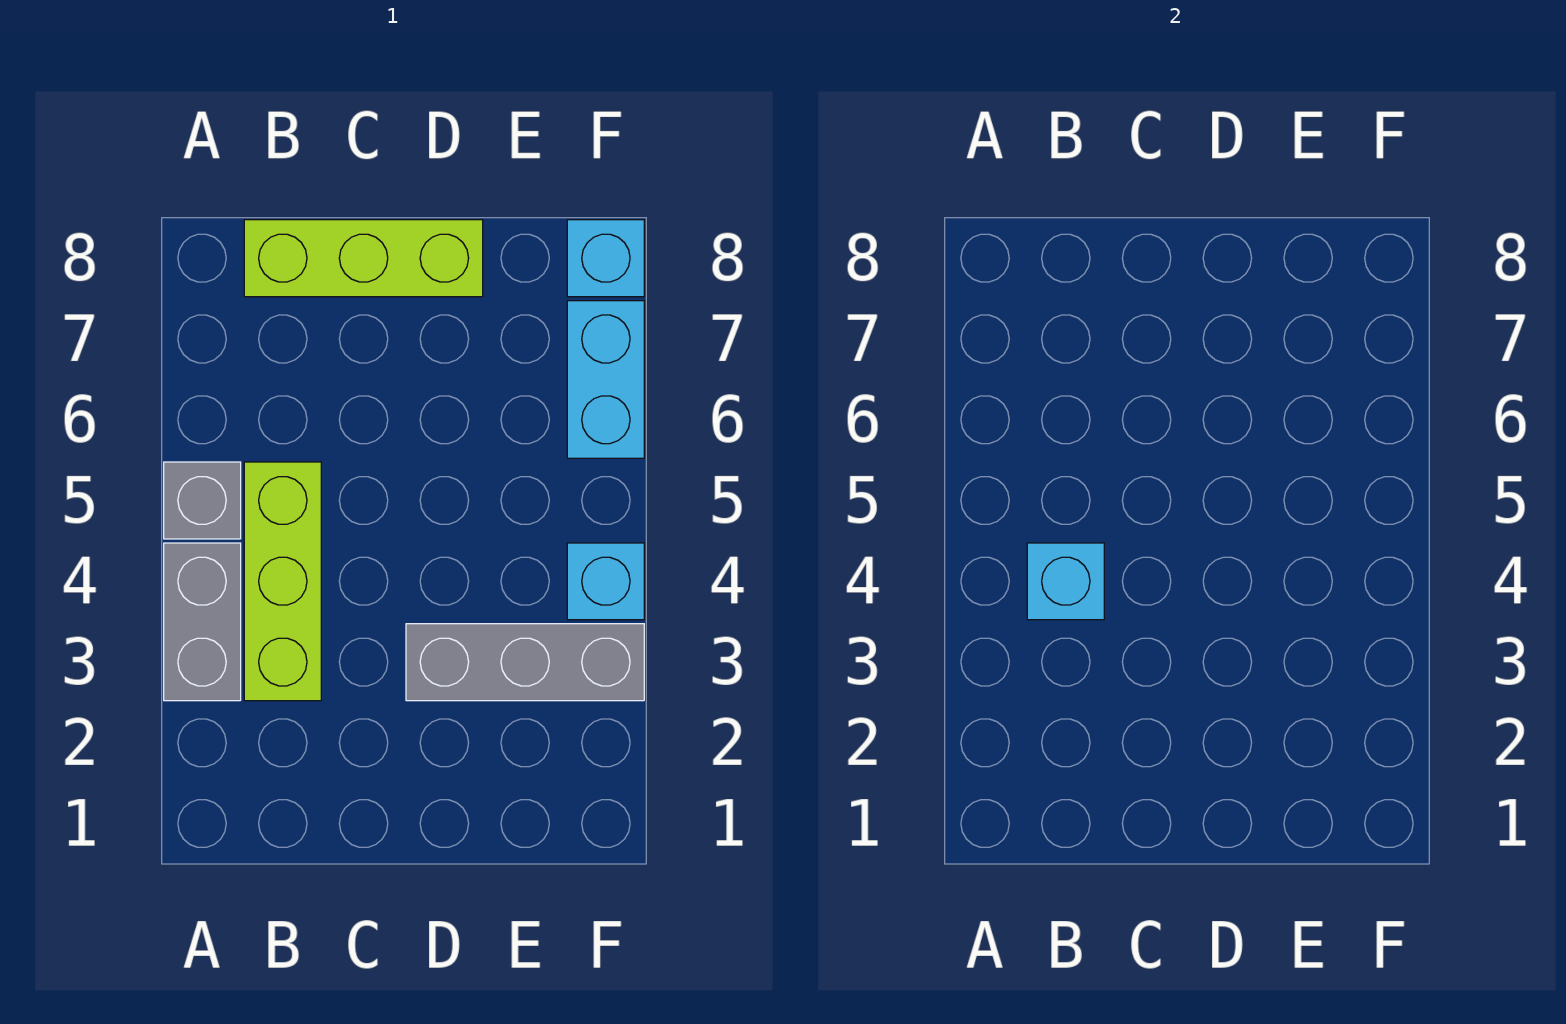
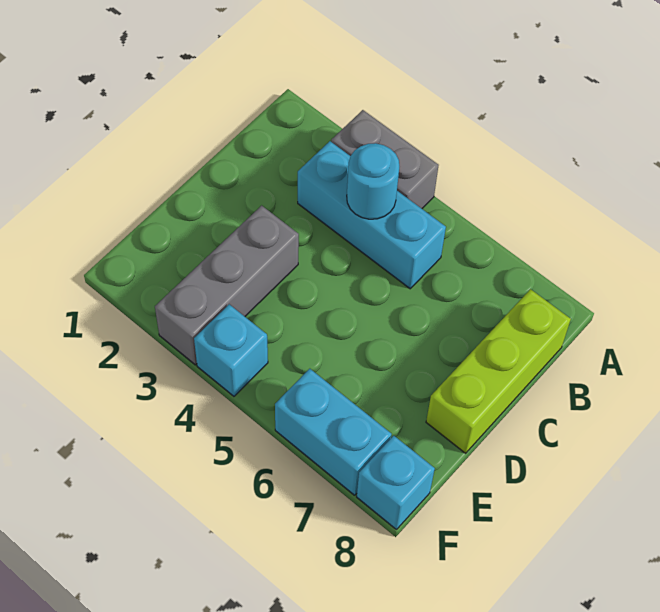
grey 1x1 brick [164,462,241,539] -> none
lime 1x3 brick [244,462,321,701] -> cyan 1x3 brick [298,141,446,289]
cyan 1x1 brick [1027,543,1104,620] -> cyan 1x1 round brick [347,143,399,219]

